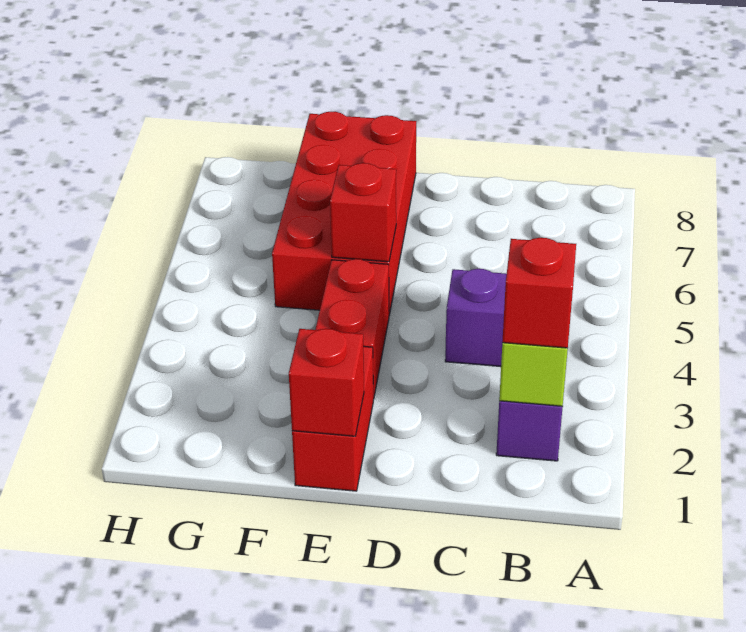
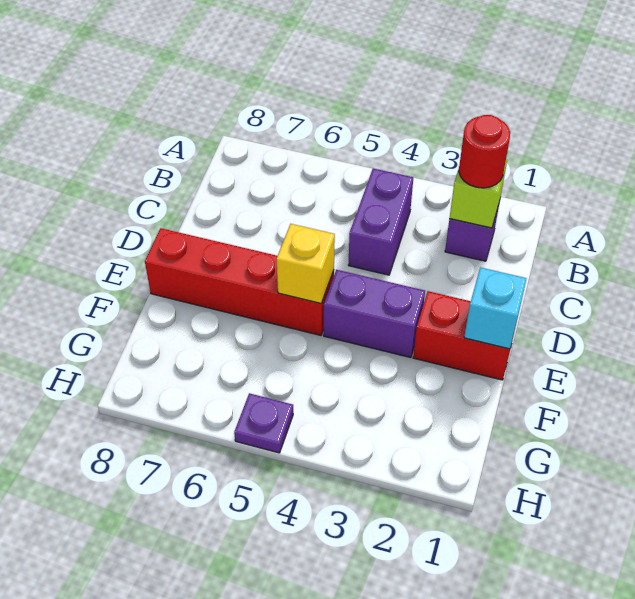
red 1x1 brick [502,238,576,348] -> red 1x1 round brick [459,115,510,188]
red 1x1 brick [289,329,364,436] -> cyan 1x1 brick [464,267,527,349]
red 1x2 brick [315,259,389,399] -> purple 1x2 brick [324,270,425,358]
red 2x4 brick [272,112,416,315] -> red 1x4 brick [145,228,334,335]
red 1x1 brick [330,163,396,262] -> yellow 1x1 brick [276,224,335,303]
none -> purple 1x1 plate [234,393,293,453]

